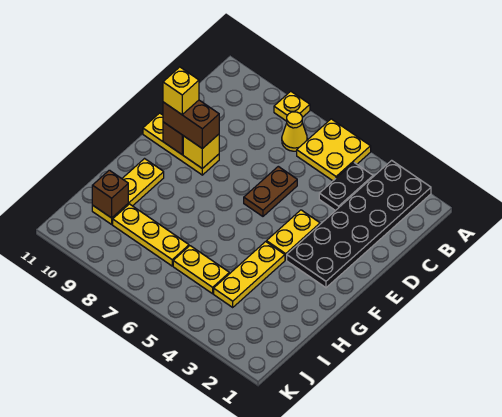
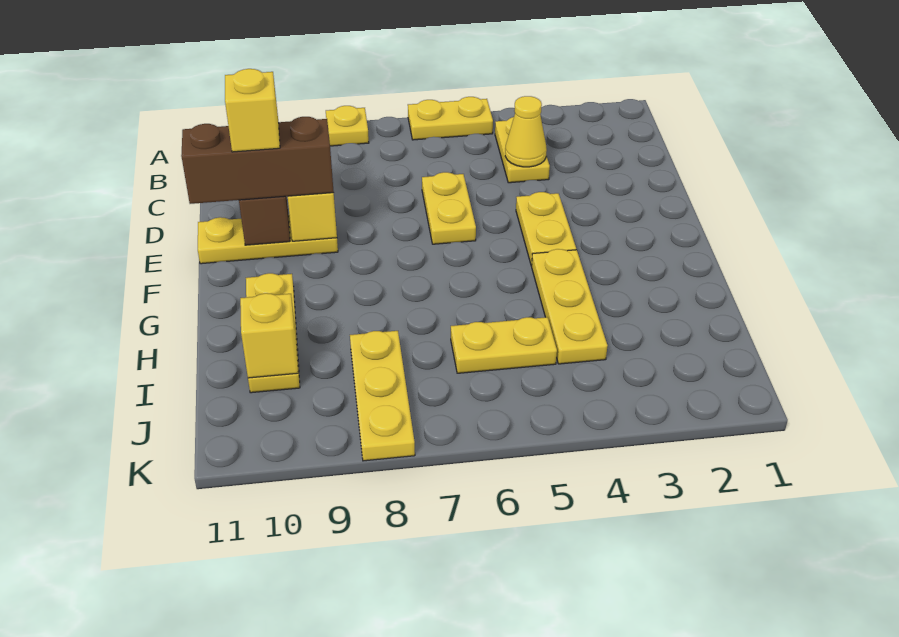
black 2x6 plate [287,160,431,288] -> none
yellow 2x2 plate [297,119,371,181] -> yellow 1x2 plate [408,97,493,140]
black 1x2 plate [319,163,373,211] -> yellow 1x2 plate [495,117,550,183]
yellow 1x1 cone [282,112,307,151] -> yellow 1x1 cone moved to [505,96,547,167]
brown 1x2 plate [244,166,297,216] -> yellow 1x2 plate [422,172,476,244]
brown 1x2 brick [163,100,219,149] -> brown 1x3 brick [181,117,334,204]
yellow 1x3 plate [113,204,189,266] -> yellow 1x3 plate turned to [350,331,415,461]
brown 1x1 brick [92,170,128,218] -> yellow 1x1 brick [240,293,298,378]

